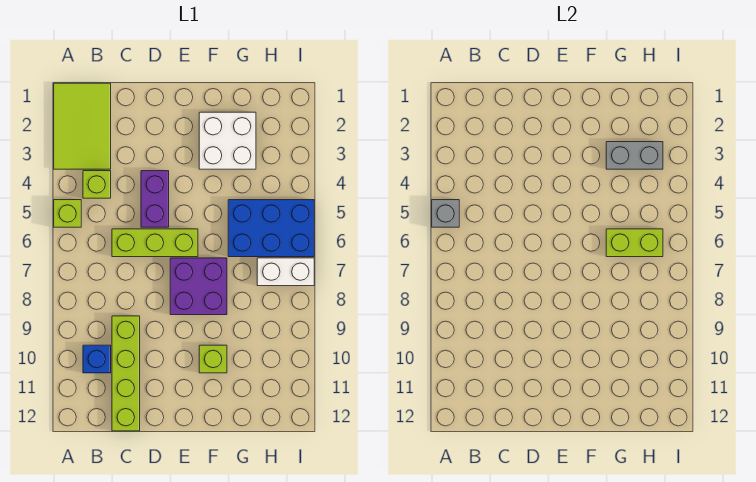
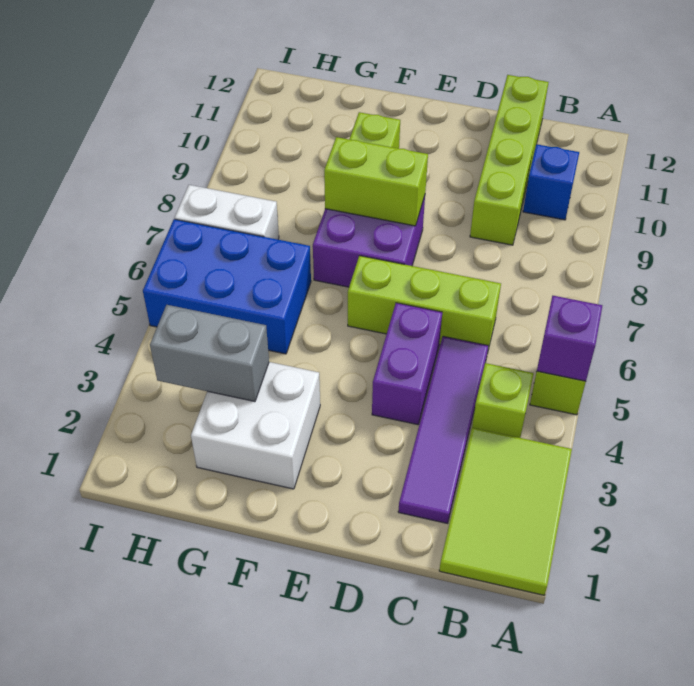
grey 1x1 brick [432,200,459,227] -> purple 1x1 brick [537,296,602,381]
none -> purple 1x4 tile [398,336,488,523]
lime 1x2 brick [606,229,663,257] -> lime 1x2 brick moved to [324,137,428,226]

